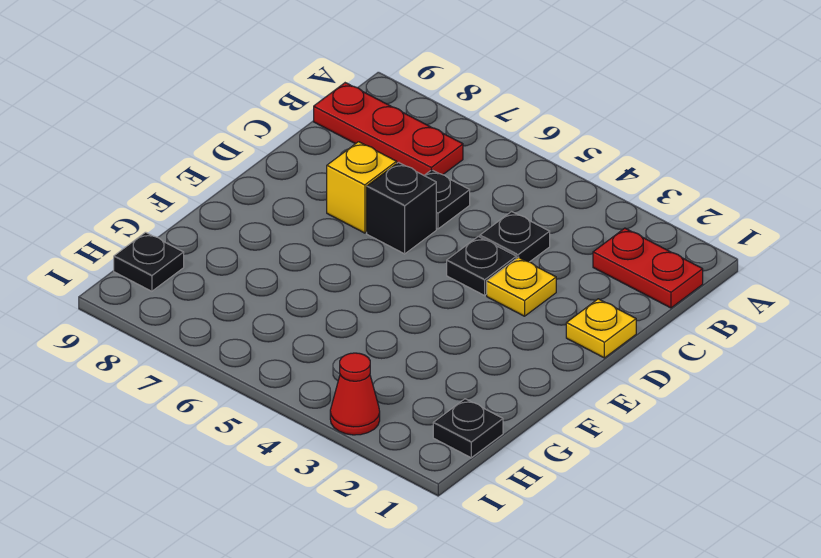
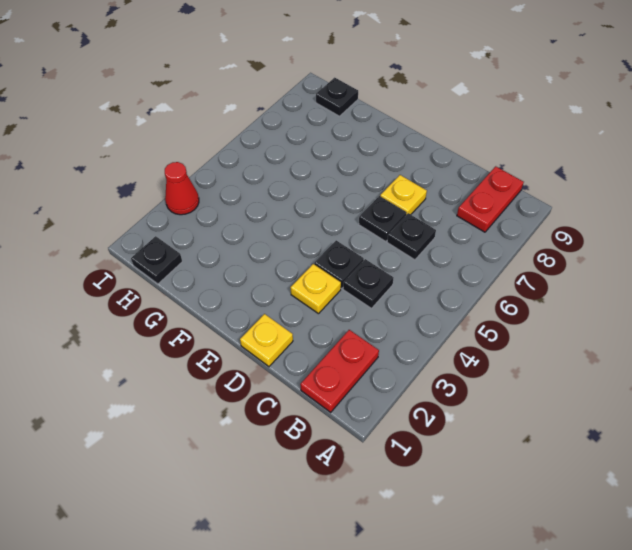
red 1x3 plate [314,83,463,175] -> red 1x2 plate [457,166,524,232]
black 1x1 brick [367,162,436,254] -> black 1x1 plate [359,196,407,241]
yellow 1x1 brick [327,142,397,233] -> yellow 1x1 plate [380,175,427,215]

